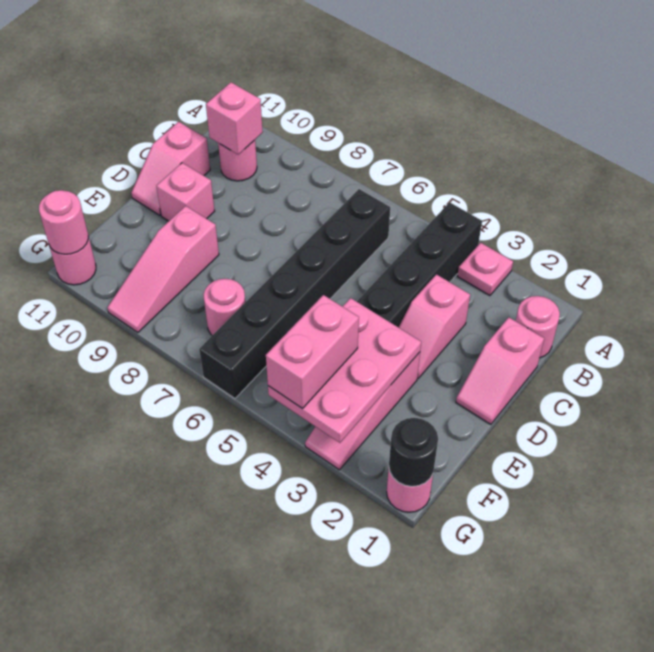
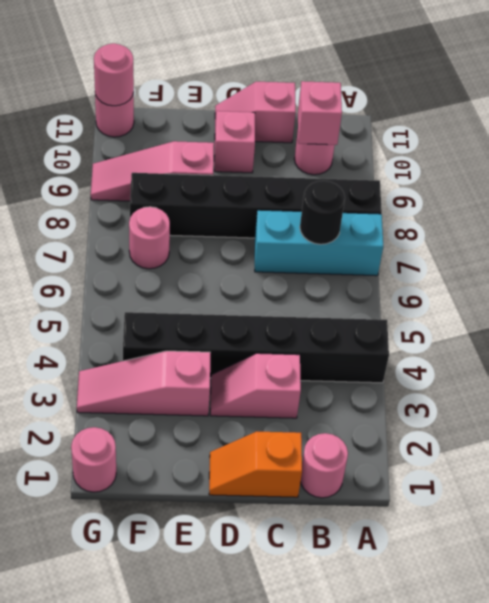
pink 1x1 plate [457,243,513,296] -> none
none -> cyan 1x3 brick [255,210,383,276]
black 1x6 brick [199,189,390,399] -> black 1x6 brick moved to [130,173,382,238]
pink 1x2 slope [456,317,544,424] -> orange 1x2 slope [209,431,302,497]
pink 2x3 plate [268,298,421,443] -> none
pink 1x2 brick [266,295,359,409] -> none
black 1x1 round brick [389,418,438,486] -> black 1x1 round brick moved to [300,181,345,244]

